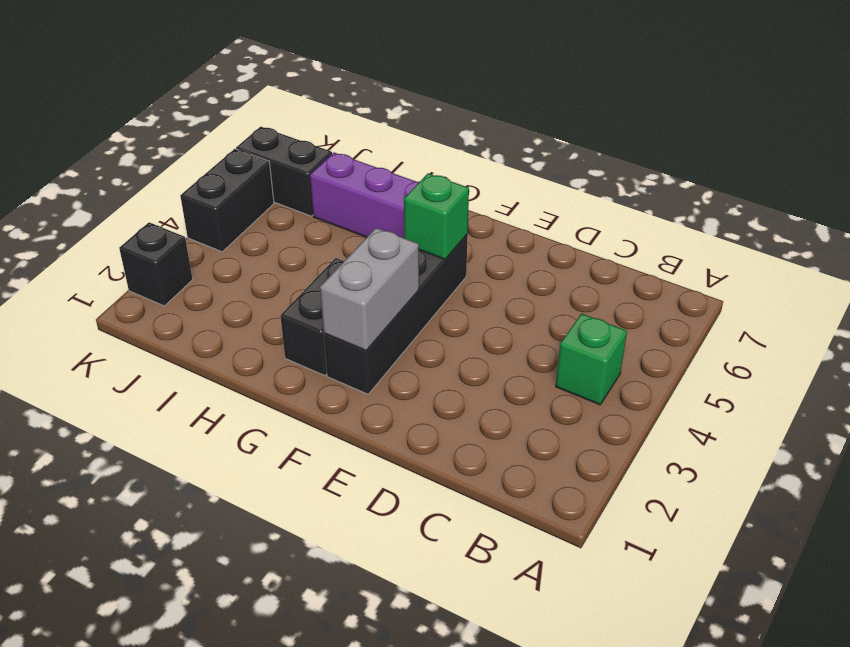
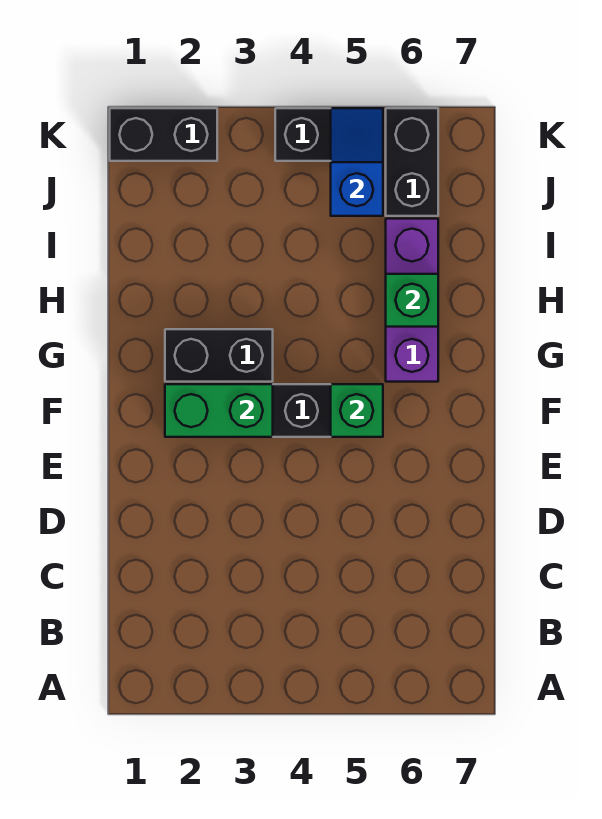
green 1x1 brick [556,314,627,405] -> green 1x1 brick moved to [386,274,438,327]
grey 1x2 brick [320,228,419,351] -> green 1x2 brick [165,384,273,437]
none -> blue 1x2 slope [331,108,383,216]
black 1x1 brick [119,222,193,306] -> black 1x2 brick [110,108,217,161]

